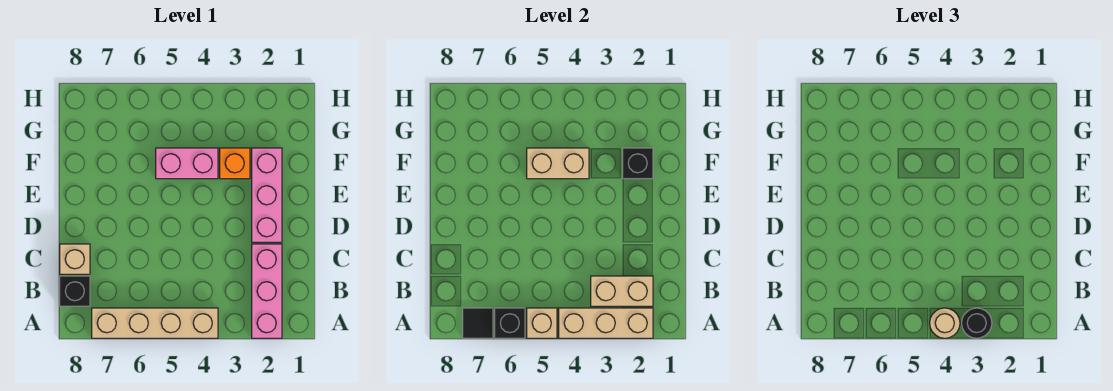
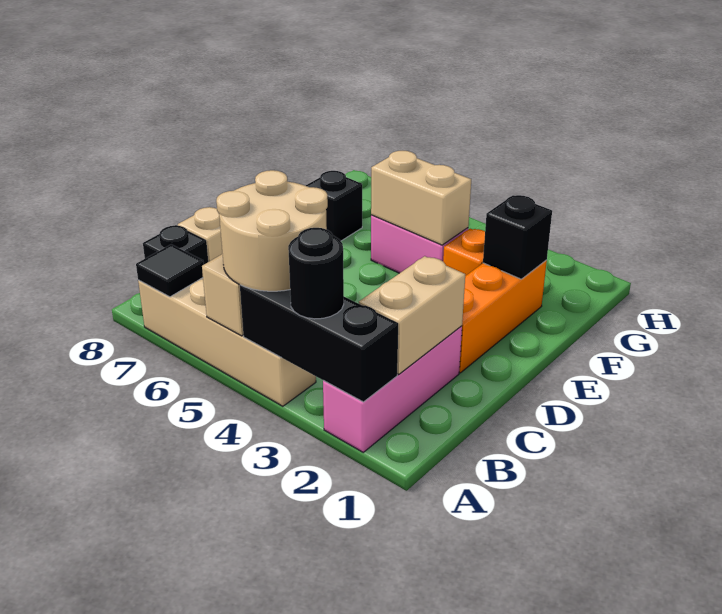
tan 1x3 brick [559,308,653,338] -> black 1x3 brick [240,285,398,402]
tan 1x1 round brick [930,308,960,338] -> tan 2x2 round brick [216,170,328,291]
black 1x1 brick [495,308,525,338] -> black 1x1 brick moved to [306,171,362,241]
tan 1x2 brick [591,276,653,306] -> tan 1x2 brick turned to [359,256,465,374]
pink 1x3 brick [252,148,282,242] -> orange 1x3 brick [459,260,547,373]

